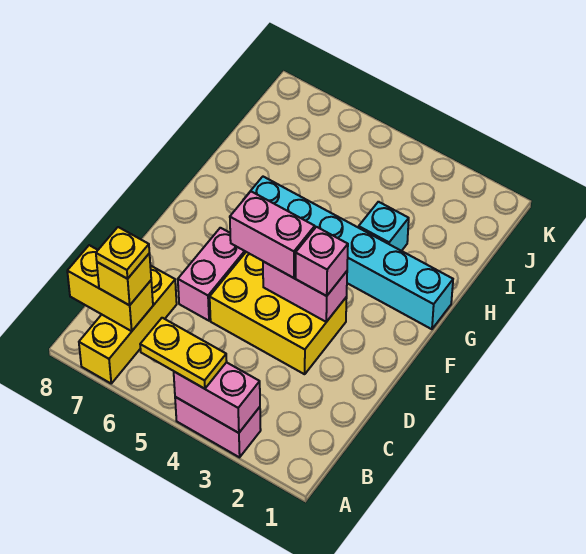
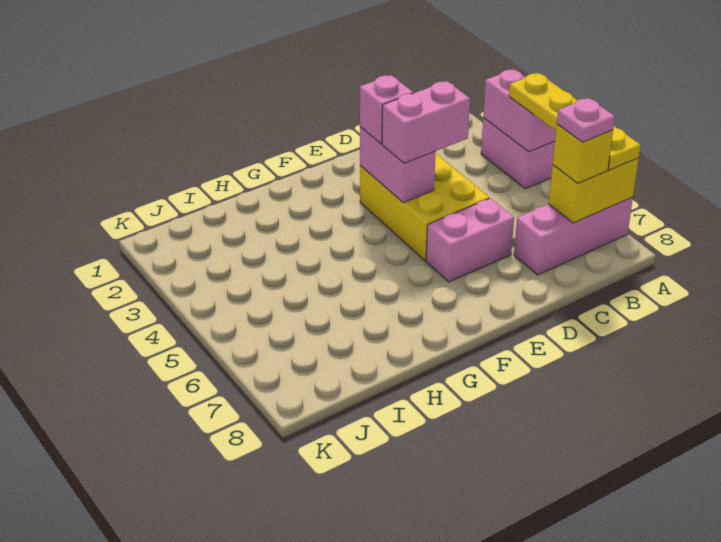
yellow 1x2 plate [140,318,227,389] -> yellow 1x4 plate [509,73,641,170]
yellow 1x3 brick [79,265,177,383] -> pink 1x3 brick [514,197,633,275]
yellow 1x2 brick [67,245,153,331] -> yellow 1x2 brick turned to [549,158,639,223]
yellow 1x1 plate [96,227,149,279] -> pink 1x1 plate [557,98,615,142]
pink 1x2 brick [230,191,315,278] -> pink 1x2 brick turned to [382,81,470,163]
cyan 1x6 brick [243,177,453,329] -> none
cyan 1x1 brick [359,202,409,251] -> none

